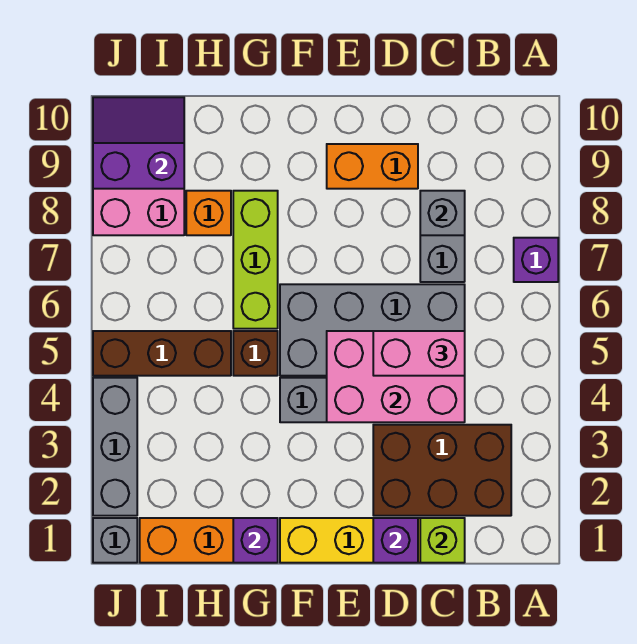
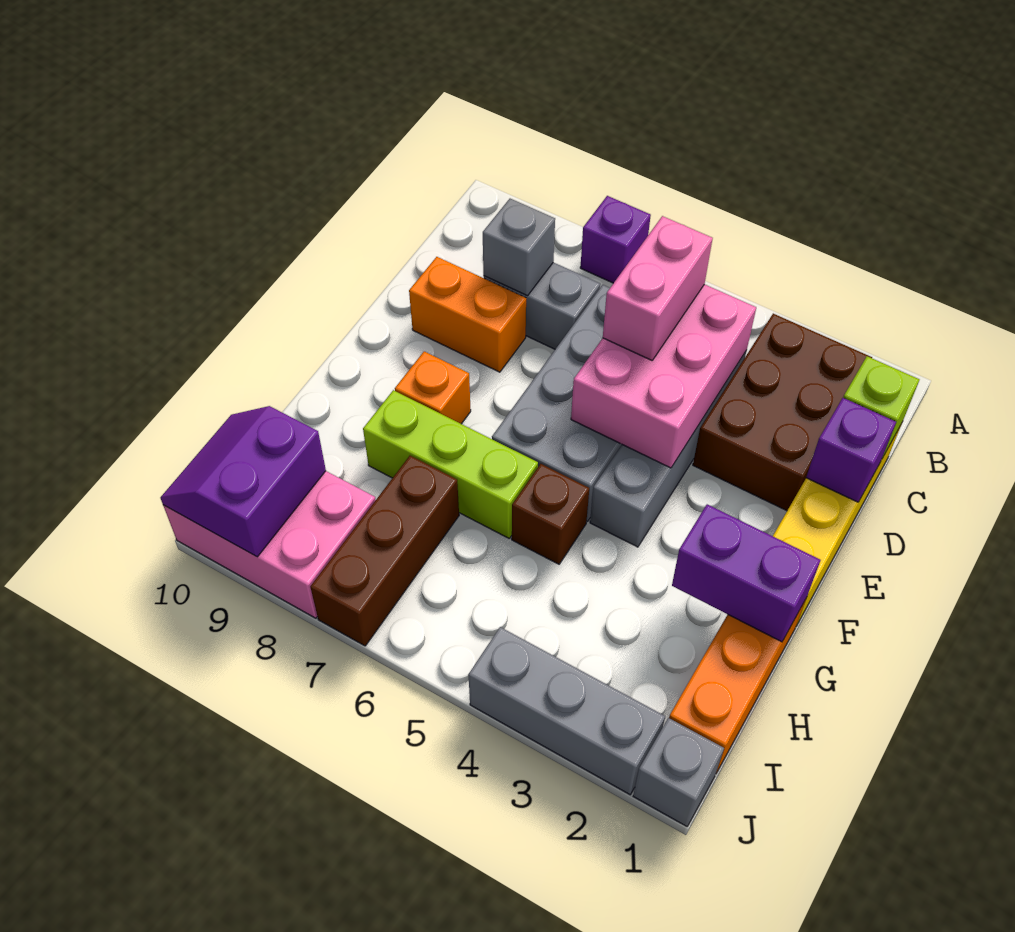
orange 1x2 brick [327,144,418,189] -> orange 1x2 brick turned to [409,257,526,372]
purple 1x1 brick [233,518,278,563] -> purple 1x2 brick [672,504,820,642]
brown 1x3 brick [93,331,231,376] -> brown 1x3 brick moved to [310,456,459,646]
orange 1x1 brick [186,191,231,235] -> orange 1x1 brick moved to [395,352,471,424]

